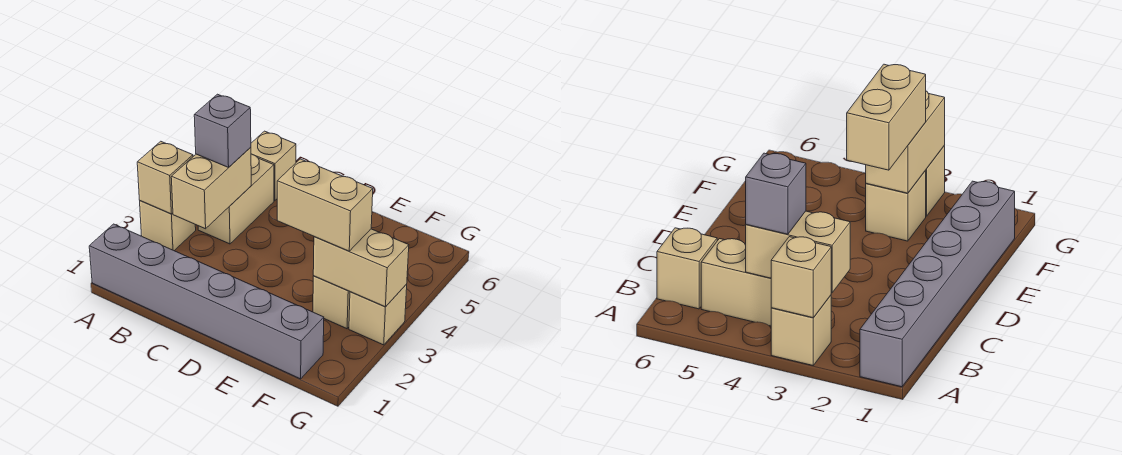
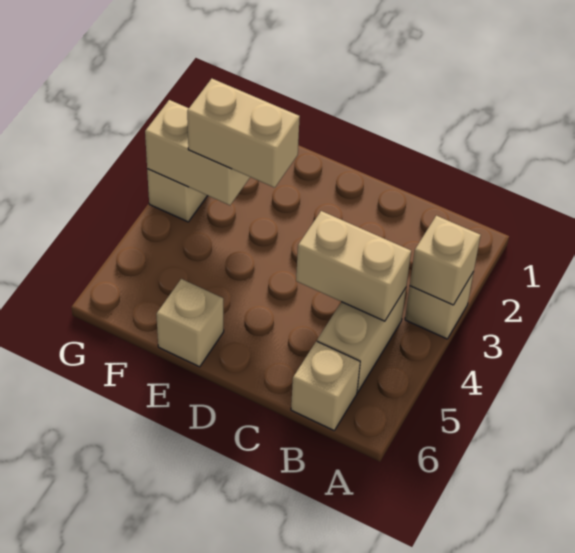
grey 1x6 brick [89,224,324,379] -> none
tan 1x2 brick [171,147,251,229] -> tan 1x2 brick turned to [296,211,411,321]
grey 1x1 brick [194,94,251,167] -> none
tan 1x1 brick [313,276,350,329] -> tan 1x1 brick moved to [156,279,224,367]

